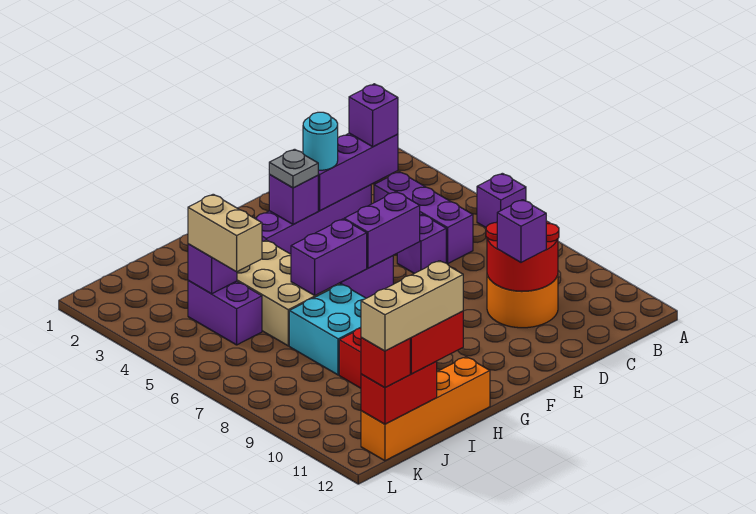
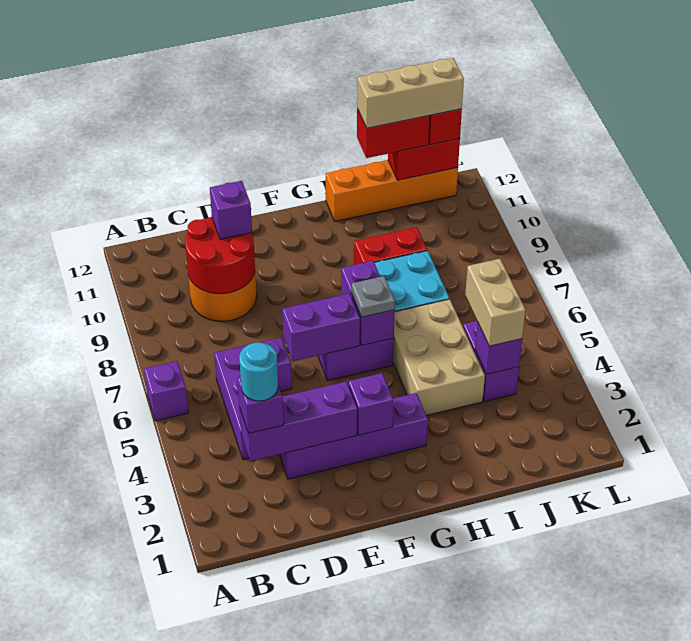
cyan 1x1 round brick [303,112,338,170] -> cyan 1x1 round brick moved to [239,342,278,401]
grey 1x1 plate [269,149,318,188] -> grey 1x1 plate moved to [352,276,395,317]
purple 1x2 brick [291,219,367,296] -> purple 1x2 brick turned to [341,261,395,346]

